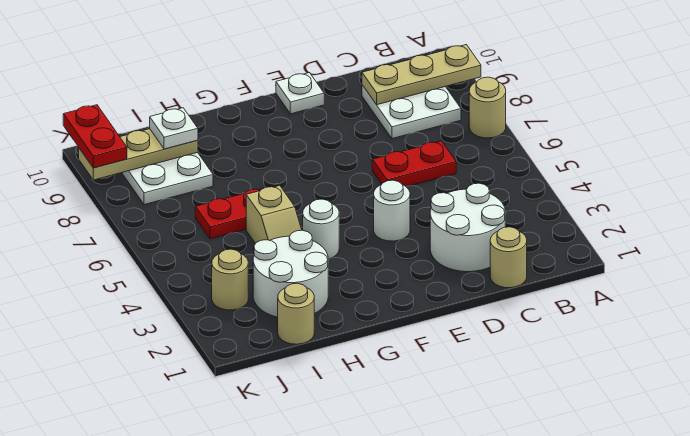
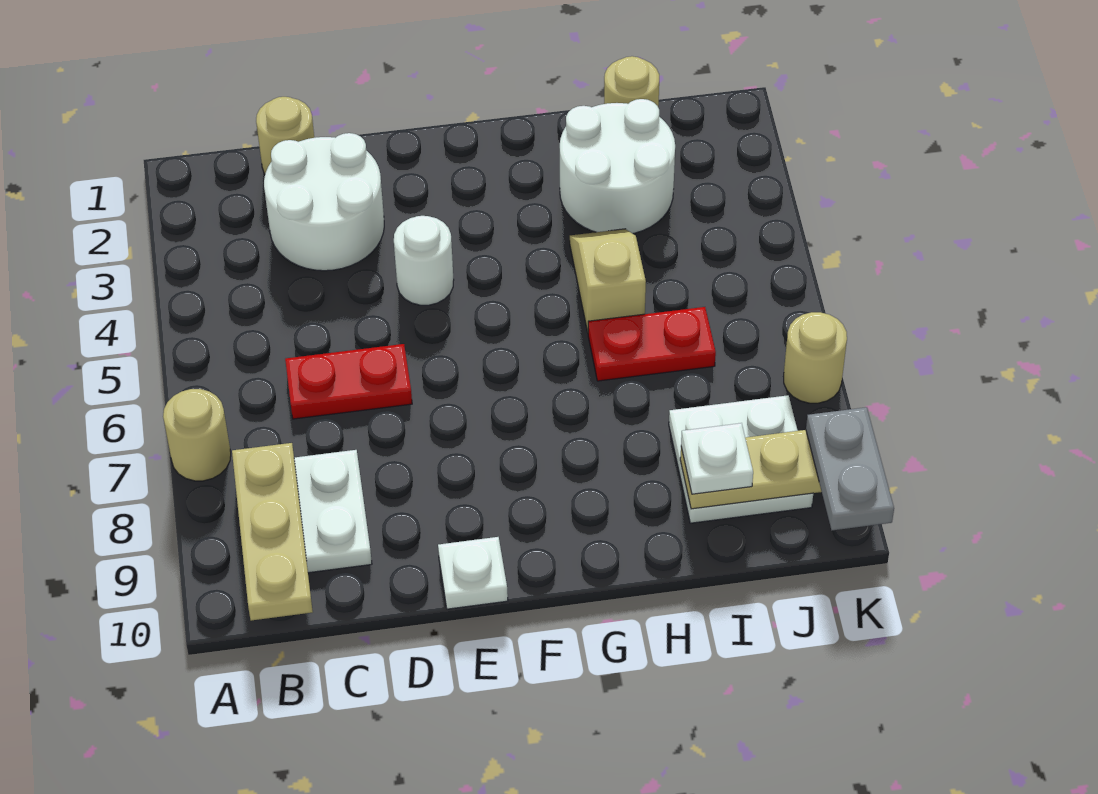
tan 1x3 plate [362,45,481,105] -> tan 1x3 plate turned to [232,443,313,621]
white 1x1 round brick [303,199,339,259] -> none
tan 1x1 round brick [212,249,248,310] -> tan 1x1 round brick moved to [784,312,847,403]
red 1x2 plate [63,105,127,168] -> grey 1x2 plate [806,407,894,530]

